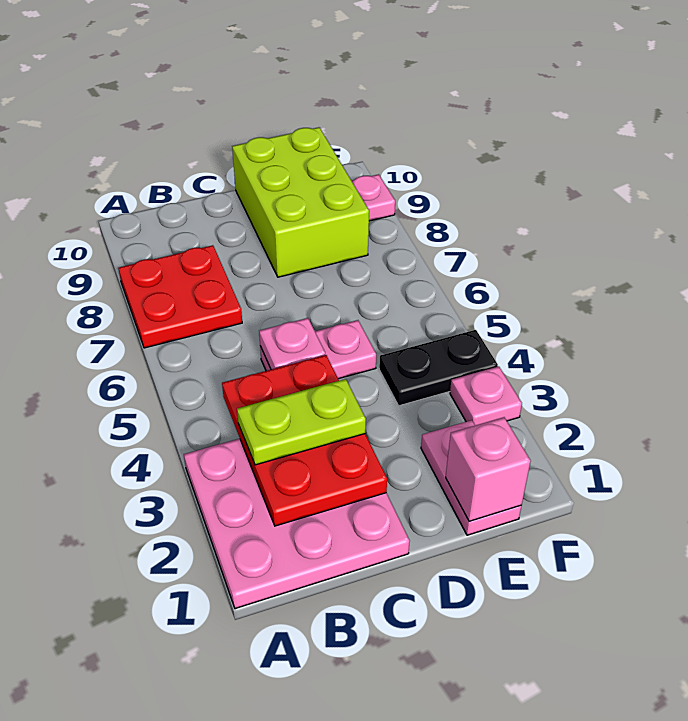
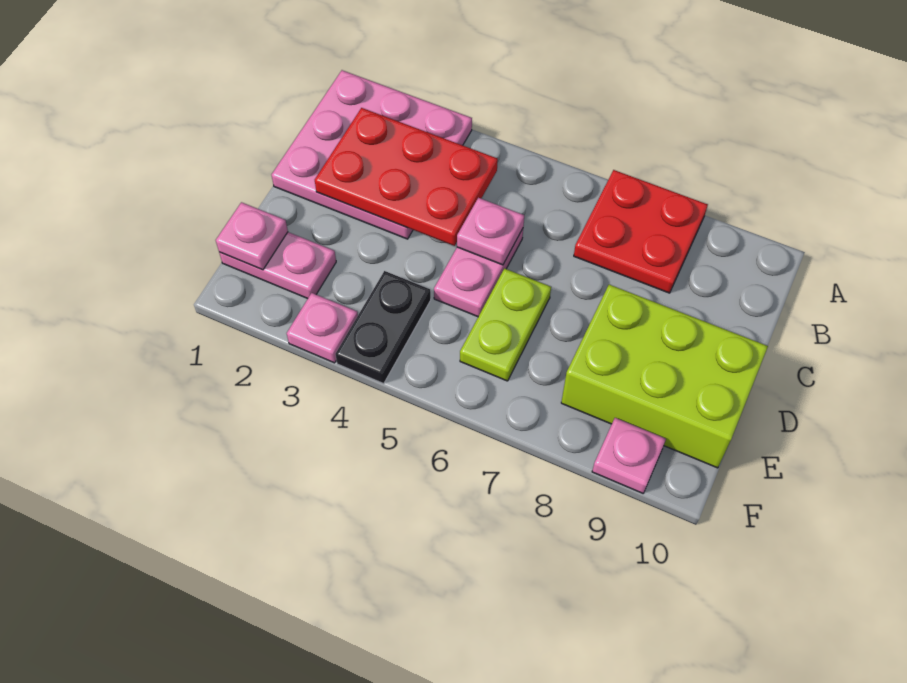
lime 1x2 plate [237,379,366,465] -> lime 1x2 plate moved to [460,269,551,381]
pink 1x1 brick [446,417,531,521] -> pink 1x1 plate [216,202,288,270]

